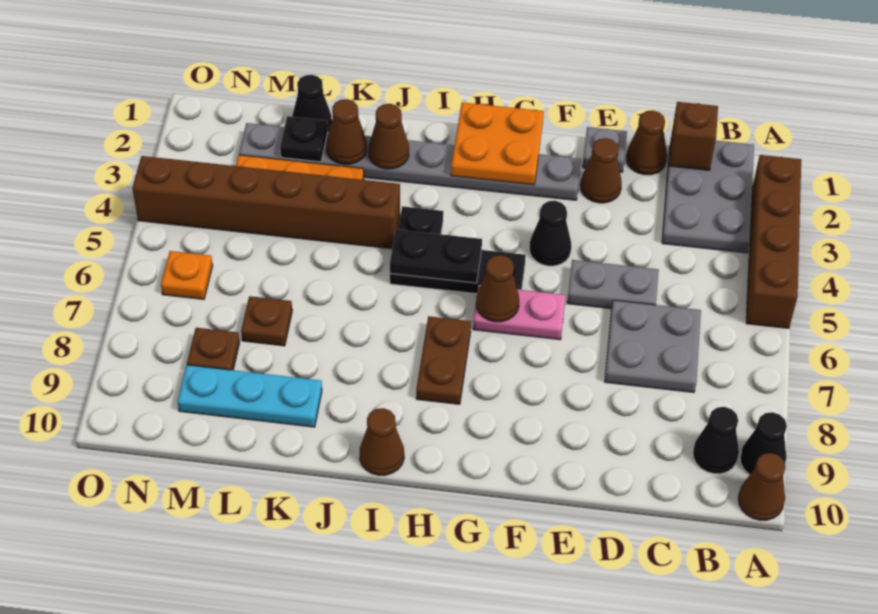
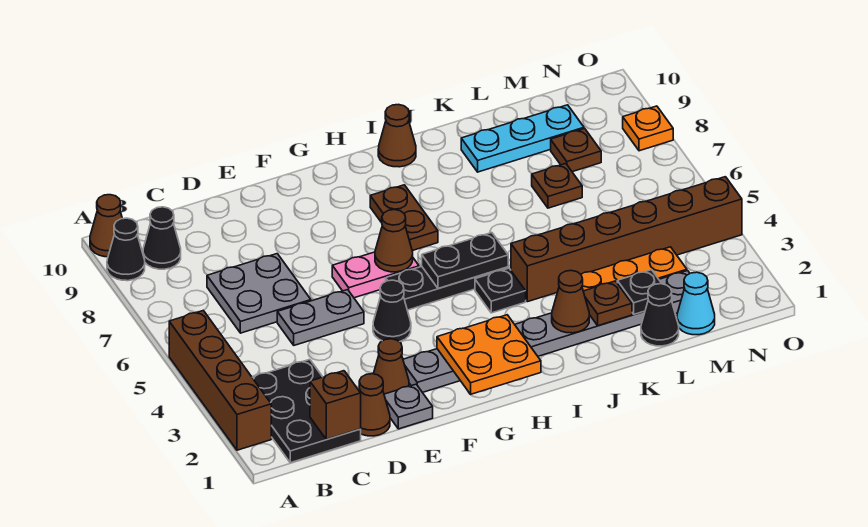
grey 2x3 plate [662,141,754,253] -> black 2x3 plate [252,359,361,463]
brown 1x1 cone [326,99,367,164] -> brown 1x1 plate [583,281,632,326]
none -> cyan 1x1 cone [677,272,715,335]
orange 1x1 plate [161,251,213,299] -> orange 1x1 plate moved to [623,106,673,151]

